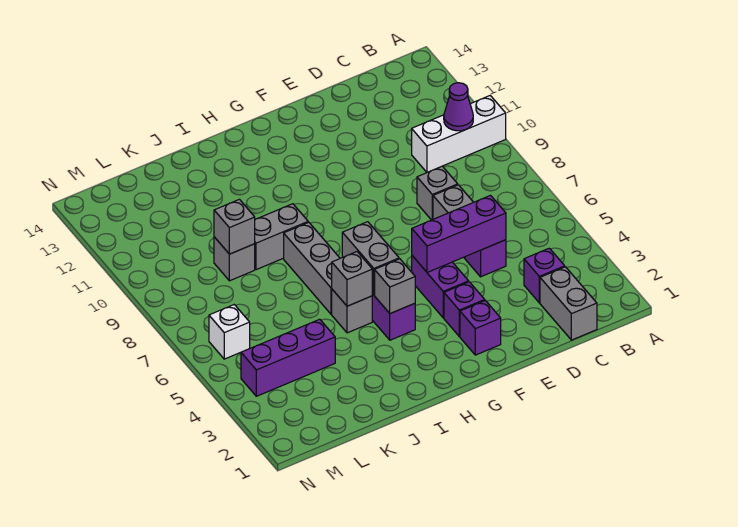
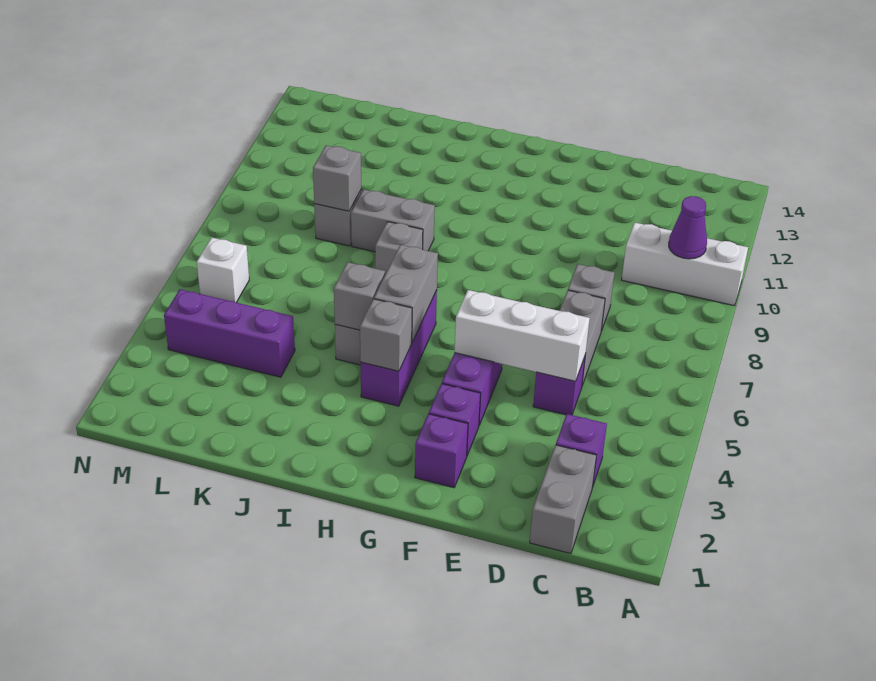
purple 1x3 brick [412,195,506,272] -> white 1x3 brick [455,290,590,381]
grey 1x3 brick [284,222,340,314] -> grey 1x1 brick [375,222,423,274]

